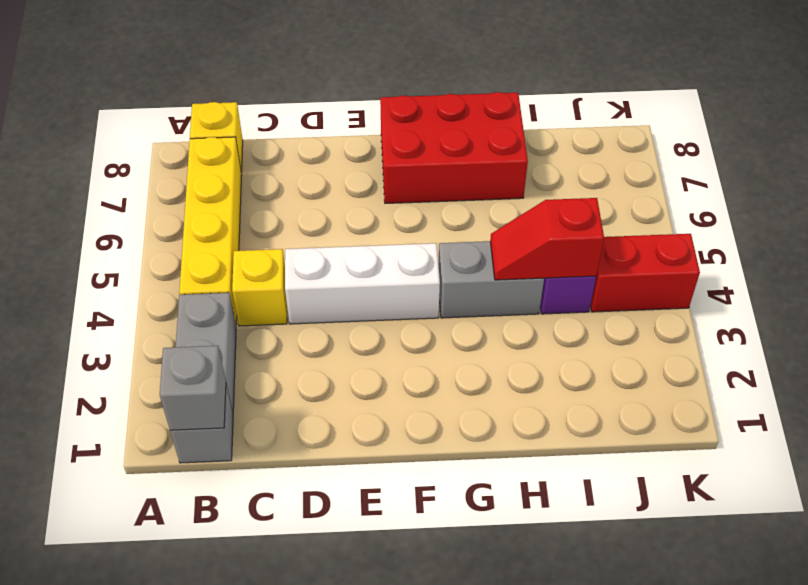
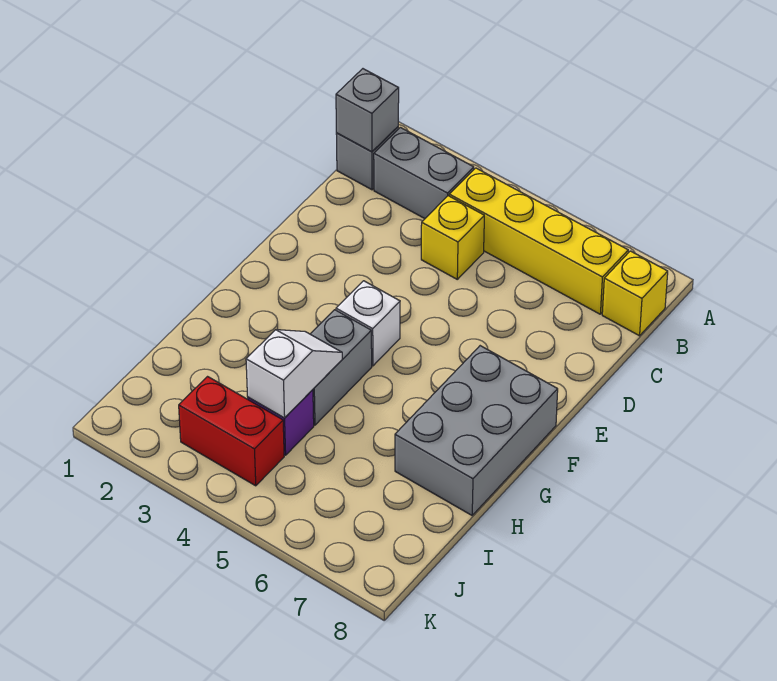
white 1x3 brick [285,243,440,324] -> white 1x1 brick [336,281,400,366]
red 2x3 brick [380,92,528,203] -> grey 2x3 brick [395,346,558,515]
red 1x2 slope [490,198,604,280] -> white 1x2 slope [246,330,342,418]
red 1x2 brick [590,234,700,312] -> red 1x2 brick turned to [179,377,284,486]

